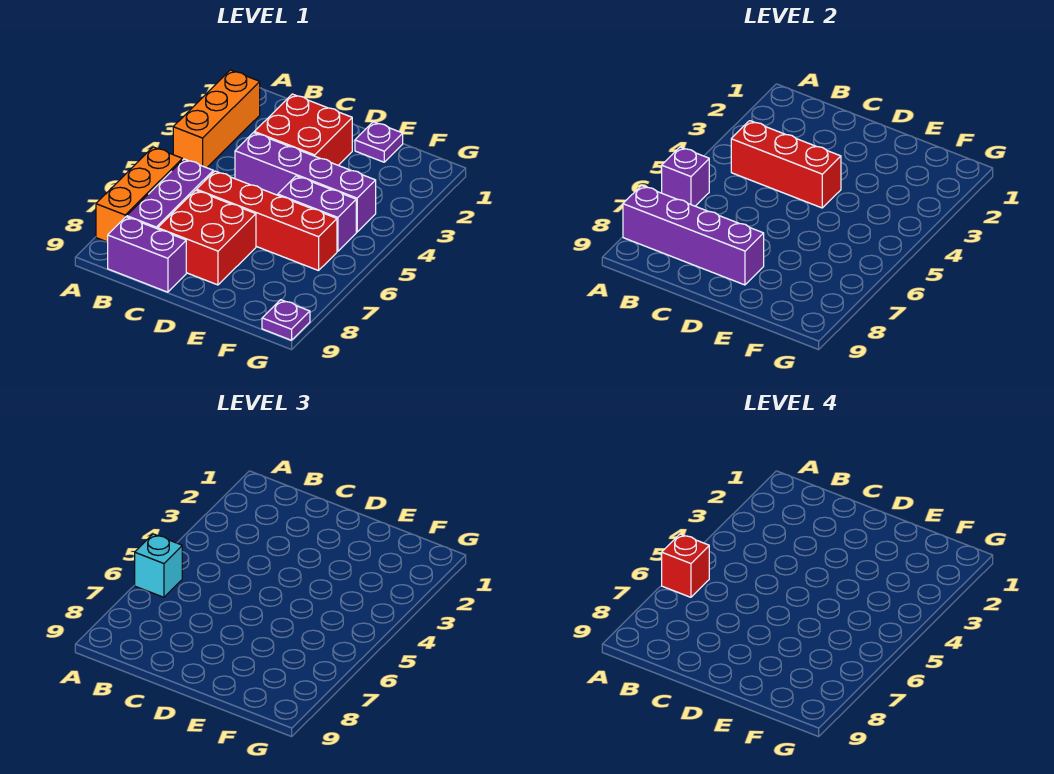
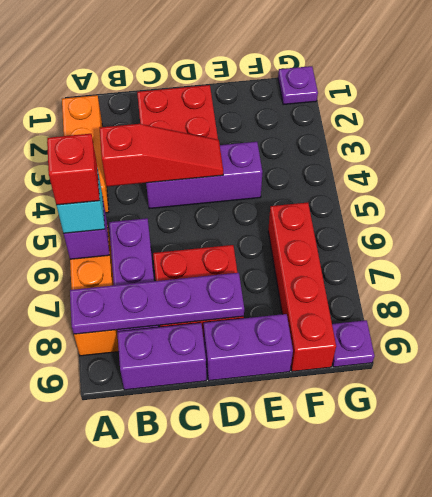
purple 1x4 brick [623,186,764,285] -> purple 1x4 plate [70,273,244,334]
red 1x3 brick [731,121,841,208] -> red 1x3 slope [100,124,223,186]
purple 1x4 brick [235,133,376,232] -> purple 1x3 brick [146,142,262,209]
red 1x4 brick [196,171,337,271] -> red 1x4 brick turned to [268,202,336,372]
purple 1x1 plate [355,122,403,162] -> purple 1x1 plate moved to [278,66,318,105]
purple 1x2 brick [278,176,356,251] -> purple 1x2 brick moved to [204,314,293,381]

